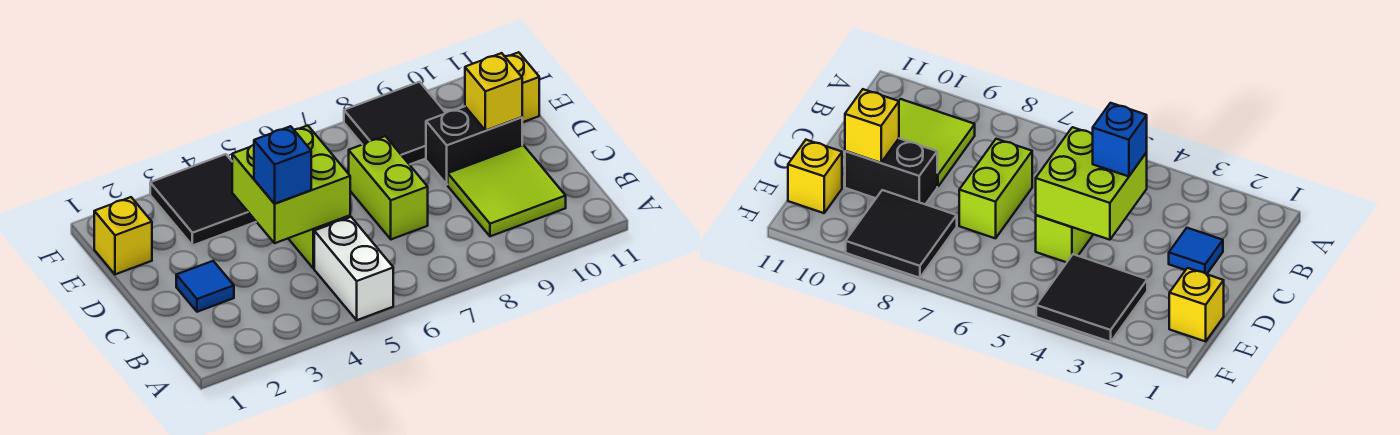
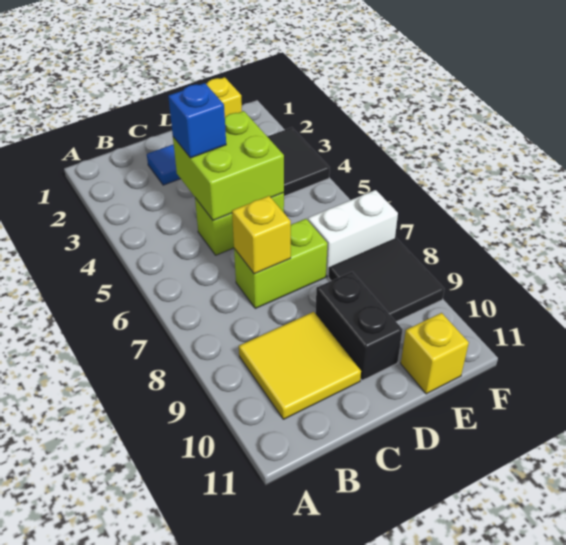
white 1x2 brick [314,217,393,320] -> white 1x2 brick moved to [308,190,398,276]
lime 2x2 tile [448,145,566,236] -> yellow 2x2 tile [239,312,361,419]
yellow 1x1 brick [465,53,522,131] -> yellow 1x1 brick moved to [232,196,291,274]

